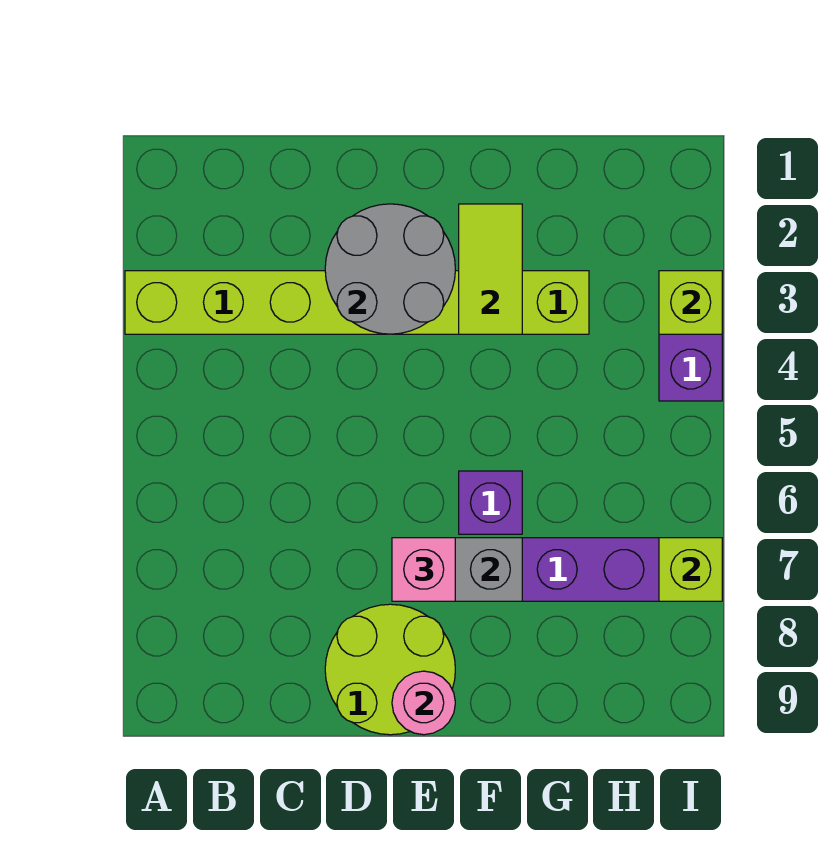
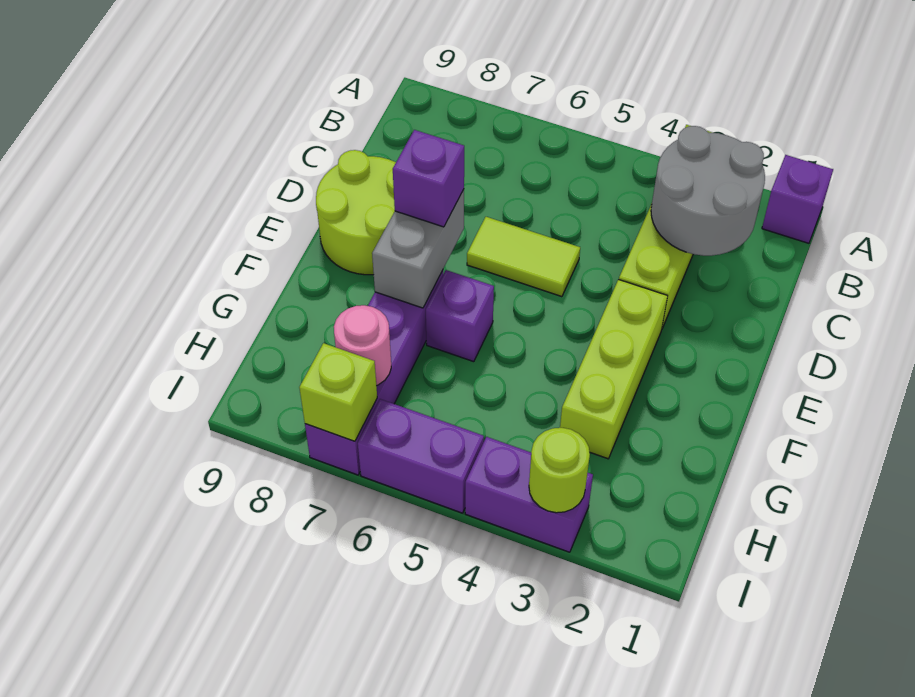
none -> purple 1x1 brick [762,155,833,243]
grey 2x2 round brick [325,204,455,334] -> grey 2x2 round brick moved to [651,126,765,256]
pink 1x1 brick [392,538,455,601] -> purple 1x1 brick [393,130,464,227]
pink 1x1 round brick [392,671,455,735] -> pink 1x1 round brick moved to [334,305,391,386]
lime 1x2 tile [459,204,522,334] -> lime 1x2 tile moved to [467,217,580,297]
lime 1x1 brick [659,271,722,334] -> lime 1x1 round brick [529,428,590,513]
none -> purple 1x2 brick [358,399,484,513]

